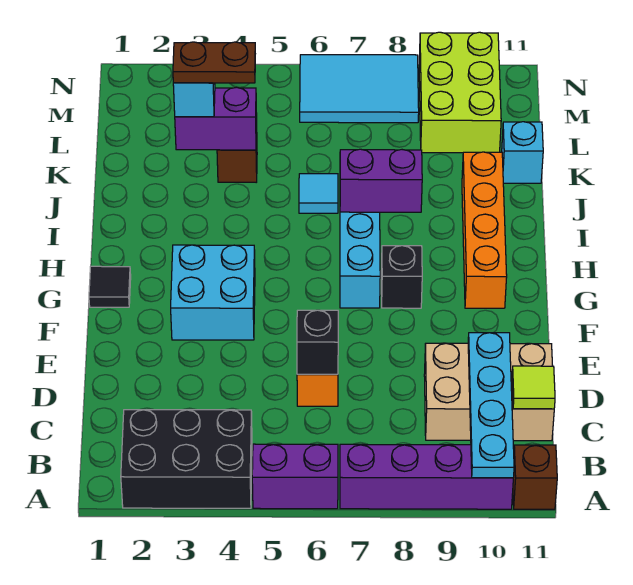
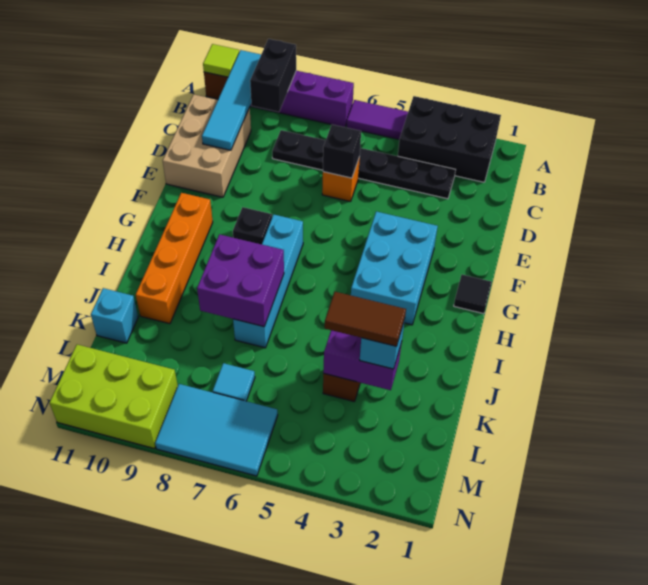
purple 1x2 brick [252,444,338,509] -> purple 1x2 tile [347,100,408,139]
none -> black 1x2 brick [250,39,296,112]
cyan 1x4 plate [468,333,514,478] -> cyan 1x4 tile [202,50,261,150]
none -> black 1x6 plate [272,130,455,199]
tan 2x3 brick [424,343,554,441] -> tan 2x3 brick turned to [163,95,251,197]
lime 1x1 tile [512,366,555,409] -> lime 1x1 tile moved to [203,44,239,77]
cyan 2x2 brick [171,245,255,340] -> cyan 2x3 brick [351,212,438,325]
purple 1x2 brick [340,149,422,212] -> purple 2x2 brick [197,234,284,327]
cyan 1x1 tile [299,174,338,213] -> cyan 1x1 tile moved to [213,363,255,401]
brown 1x2 plate [173,42,255,83] -> brown 1x2 tile [325,292,406,346]
lime 2x3 brick [419,32,501,153] -> lime 2x3 brick turned to [49,345,178,449]

